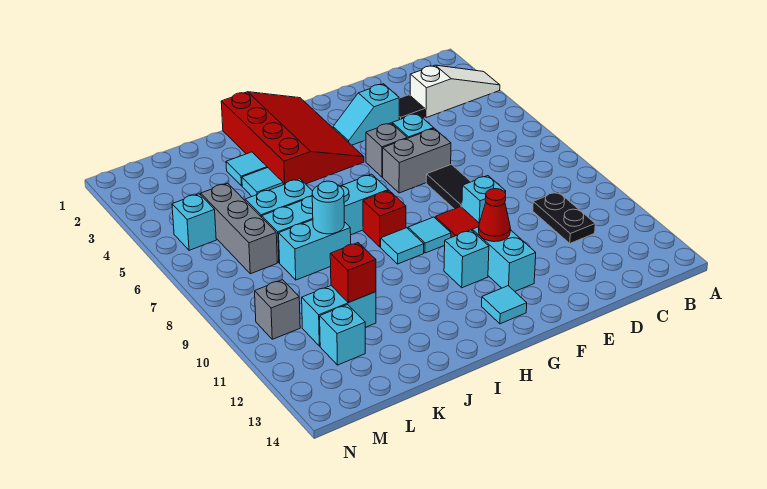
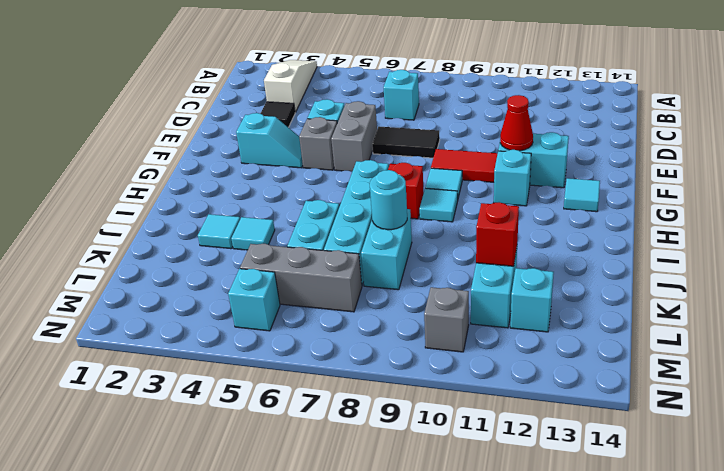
black 1x2 plate [533,192,595,243] -> none
cyan 1x2 slope [333,84,399,145] -> cyan 1x2 slope turned to [236,113,303,168]
cyan 1x1 brick [462,176,506,223] -> cyan 1x1 brick moved to [384,70,419,120]
red 3x4 slope [221,92,364,185] -> none

